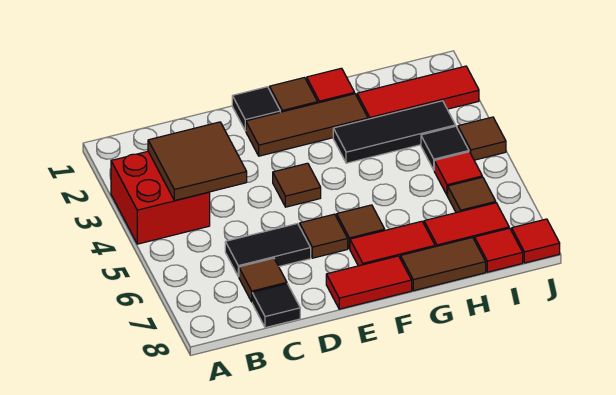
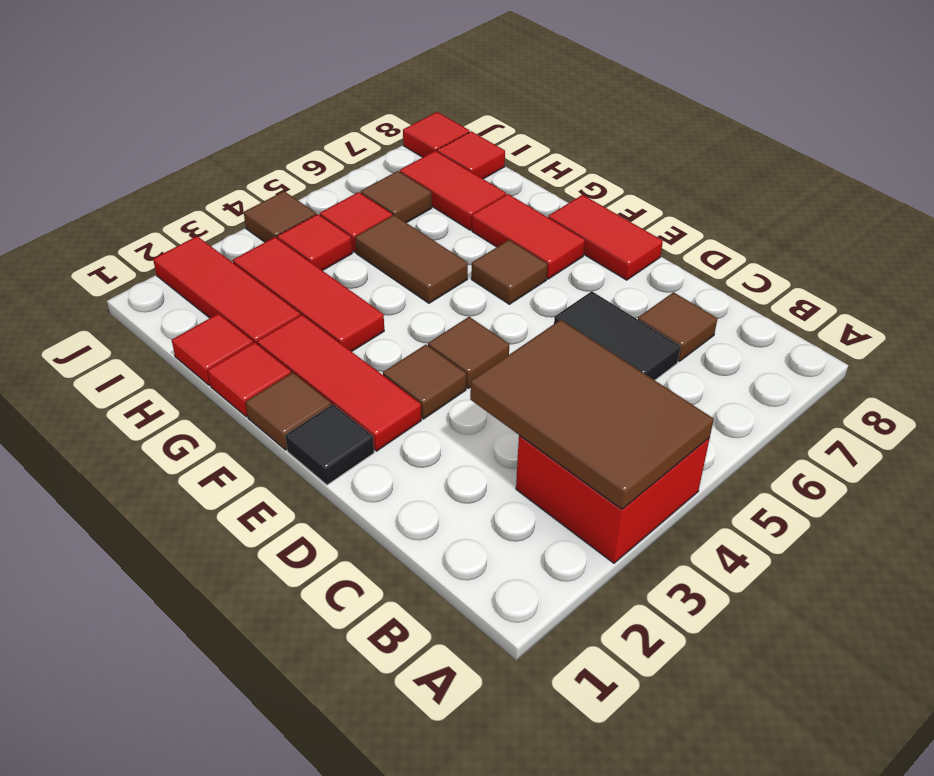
brown 2x2 tile [148,122,247,201] -> brown 2x3 tile [470,320,714,509]
black 1x1 tile [252,284,300,328] -> none
brown 1x3 tile [246,94,368,156] -> red 1x3 tile [257,315,421,451]
brown 1x1 tile [300,214,348,258] -> brown 1x1 tile moved to [383,345,466,419]
black 1x3 tile [333,101,456,163] -> red 1x3 tile [233,237,384,352]
brown 1x2 tile [401,237,486,291] -> brown 1x2 tile moved to [355,215,468,303]
none -> red 1x1 tile [172,314,253,385]
black 1x1 tile [421,126,469,170] -> red 1x1 tile [277,214,352,271]

